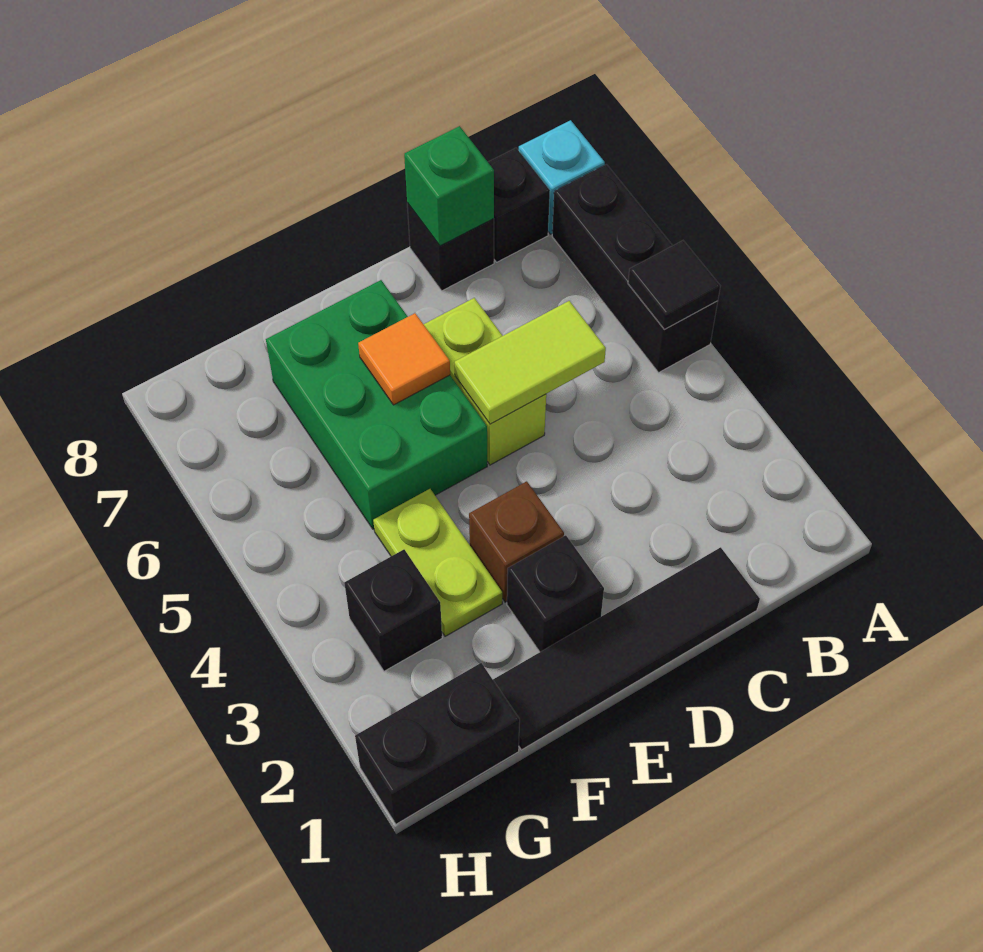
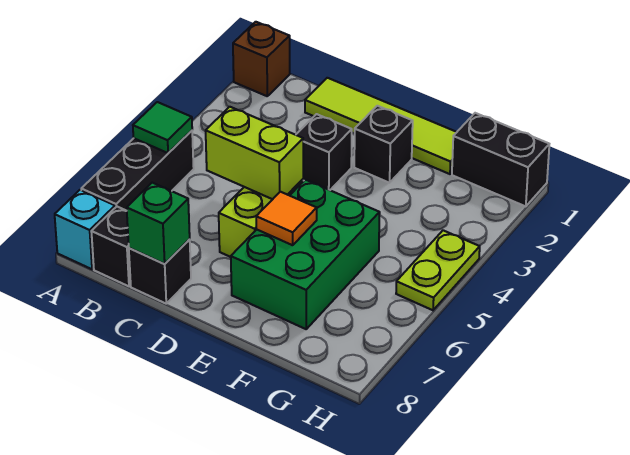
black 1x1 tile [628,241,720,329] -> green 1x1 tile [133,102,192,153]
black 1x4 tile [493,547,760,750] -> lime 1x4 tile [305,78,457,174]
lime 1x2 tile [454,301,606,424] -> lime 1x2 brick [206,107,303,199]
brown 1x1 brick [469,481,564,602] -> brown 1x1 brick moved to [233,22,290,96]
lime 1x2 plate [373,489,502,636] -> lime 1x2 plate moved to [396,230,480,310]
black 1x1 brick [344,550,442,671] -> black 1x1 brick moved to [296,114,352,190]

